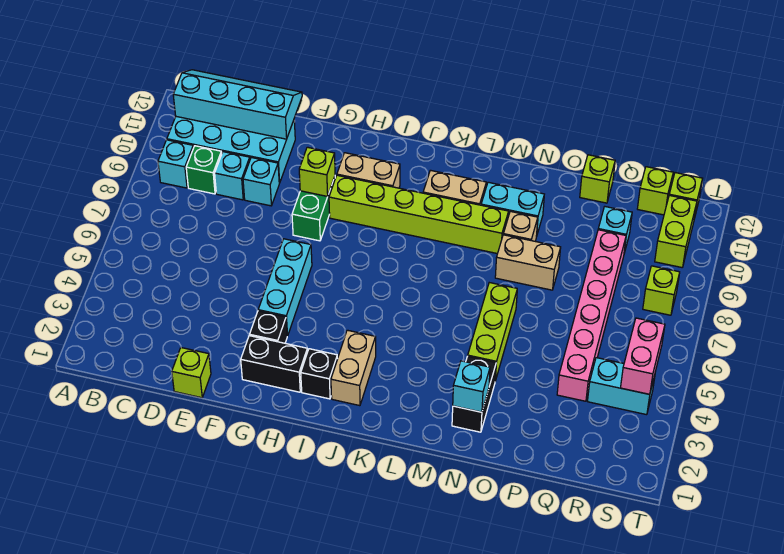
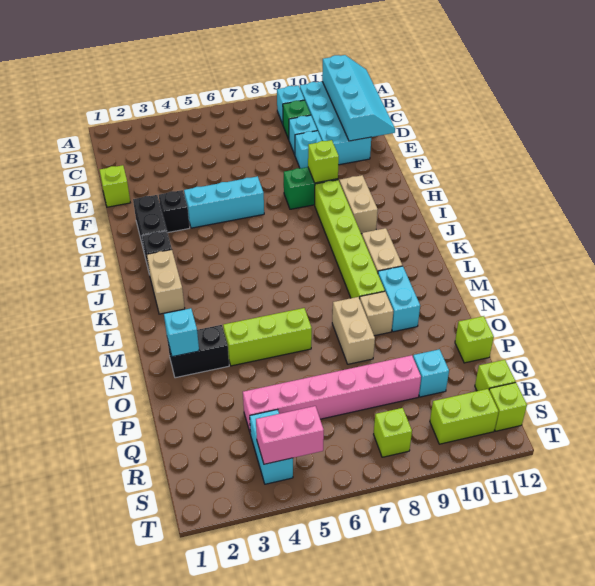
tan 1x2 brick [331,330,376,406] -> tan 1x2 brick turned to [147,250,185,314]

